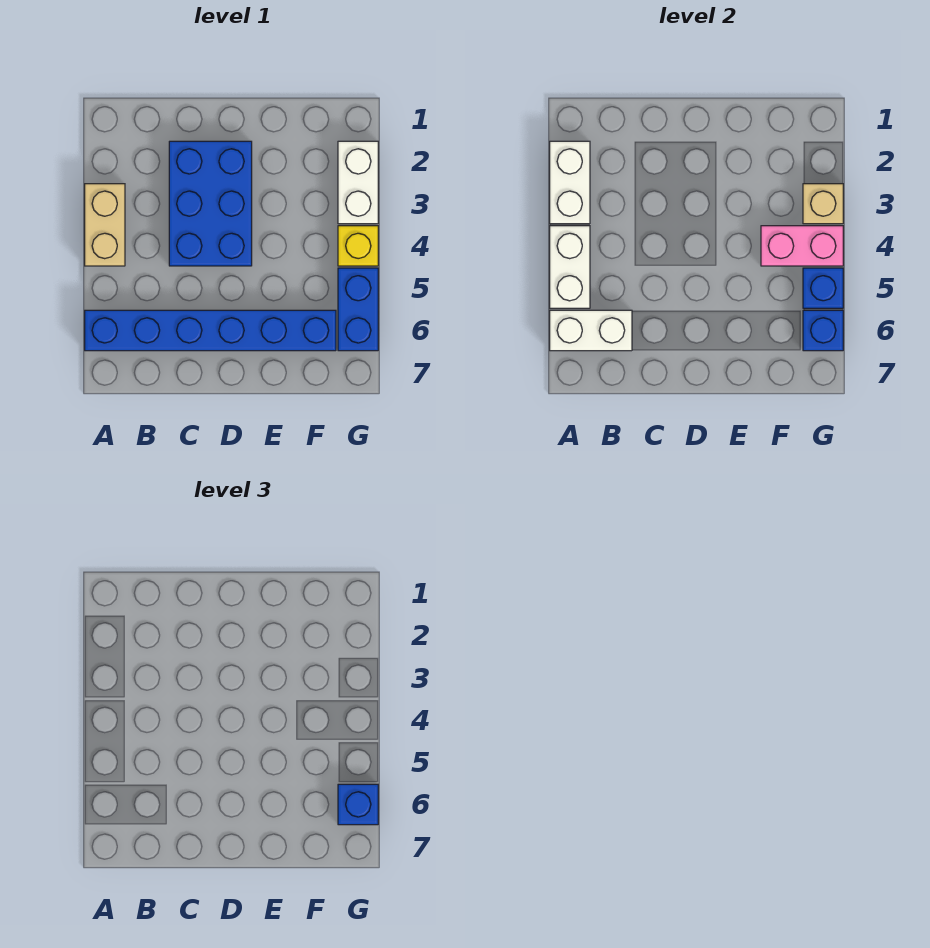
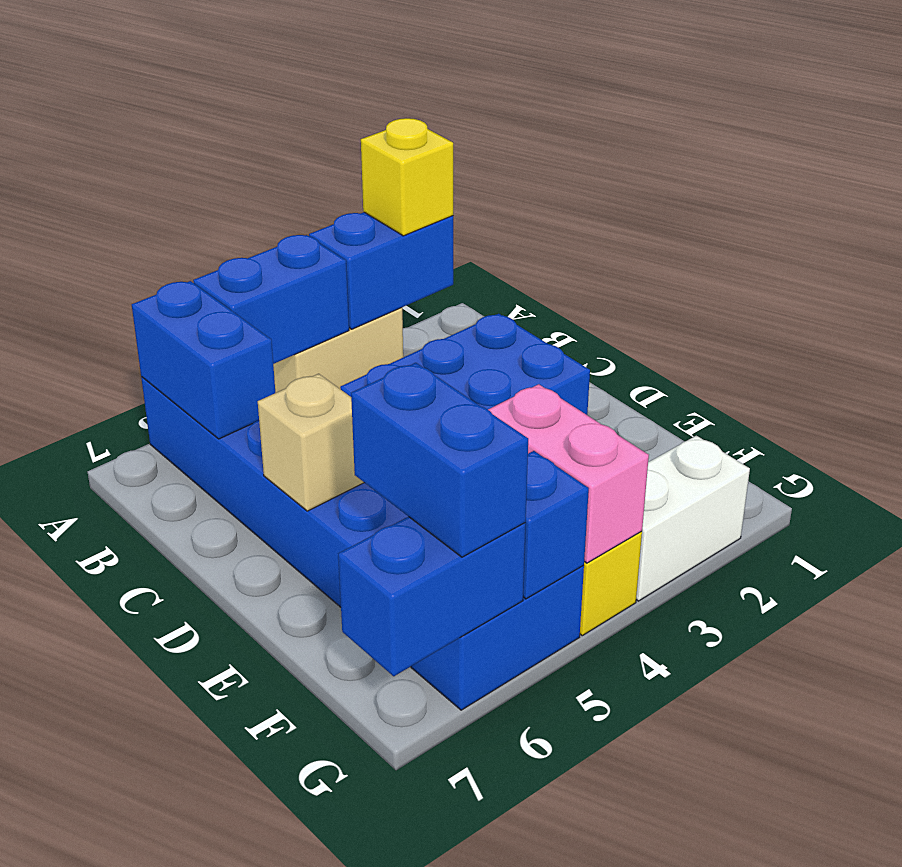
white 1x2 brick [550,141,590,224] -> blue 1x2 brick [309,212,453,329]
none -> yellow 1x1 brick [361,118,453,236]
white 1x2 brick [550,226,590,308] -> blue 1x2 brick [193,235,349,364]
white 1x2 brick [550,310,632,351] -> blue 1x2 brick [132,281,275,439]
tan 1x1 brick [803,184,843,224] -> tan 1x1 brick moved to [258,374,364,511]
blue 1x1 brick [803,310,843,351] -> blue 1x2 brick [338,517,525,676]
blue 1x1 brick [338,784,378,825] -> blue 1x2 brick [351,363,528,557]

